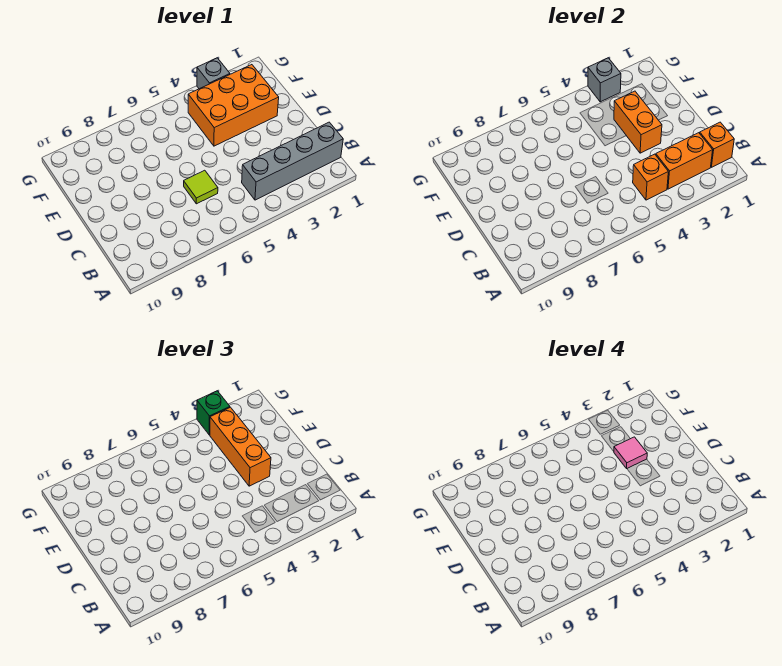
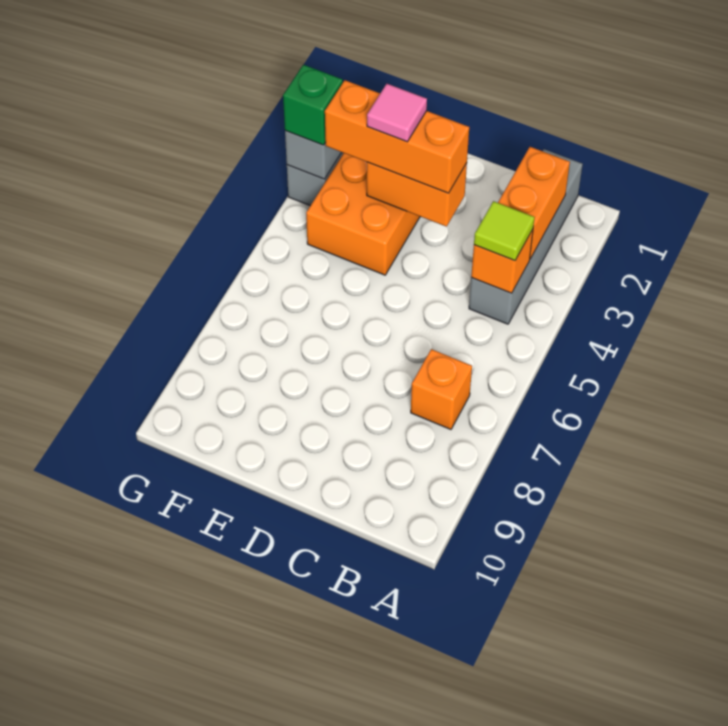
orange 1x1 brick [700,122,734,167] -> orange 1x1 brick moved to [411,349,472,429]
lime 1x1 tile [184,170,218,204] -> lime 1x1 tile moved to [474,201,535,261]

